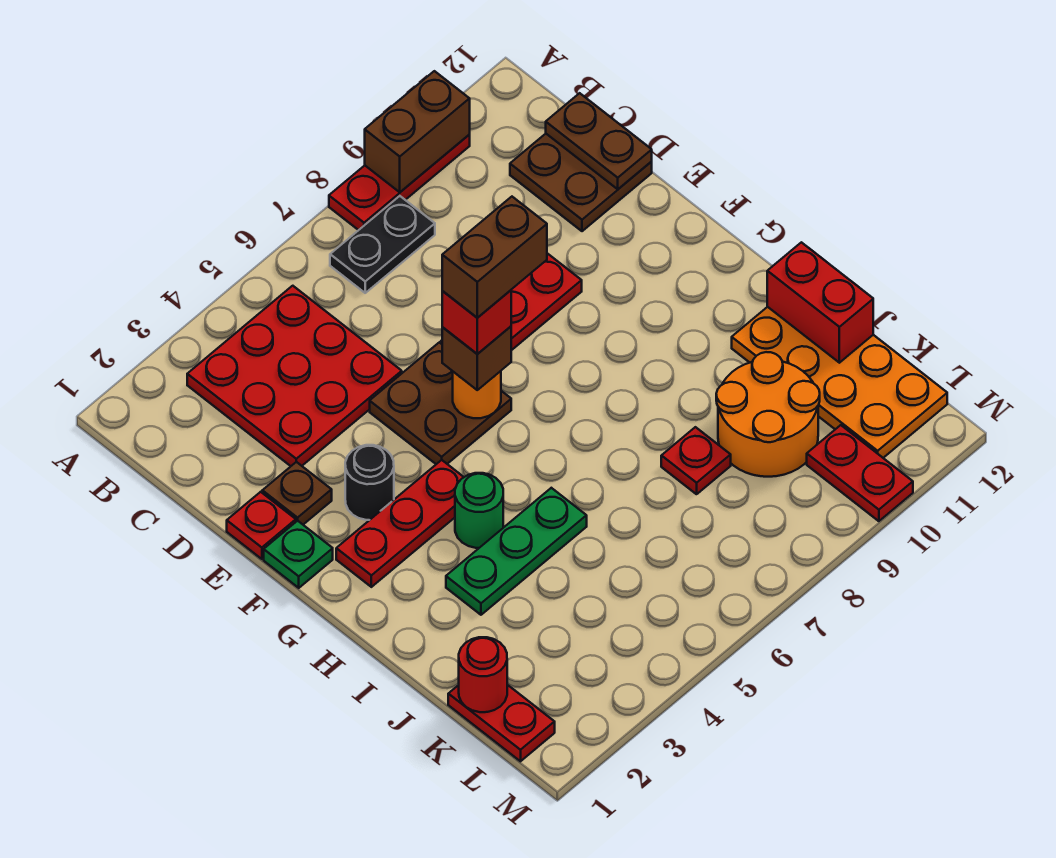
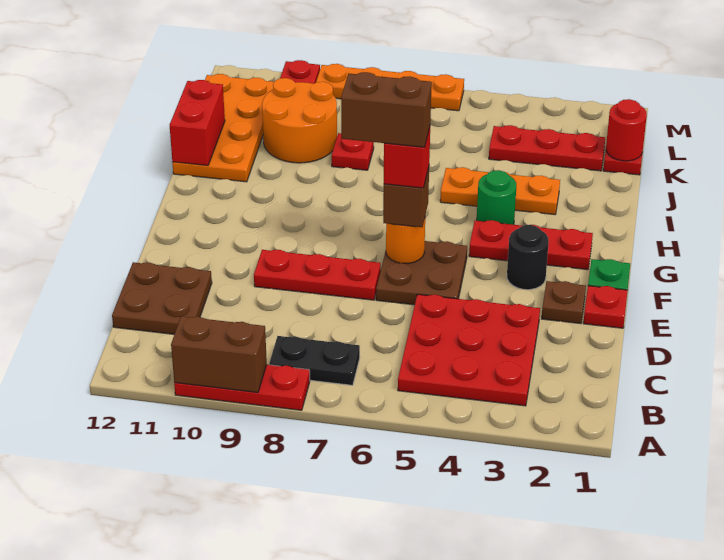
brown 1x2 plate [546,93,652,189] -> none
green 1x3 plate [446,488,587,615] -> orange 1x3 plate [440,167,560,215]
none -> red 1x3 plate [489,125,605,171]
none -> orange 1x4 plate [316,64,464,111]

